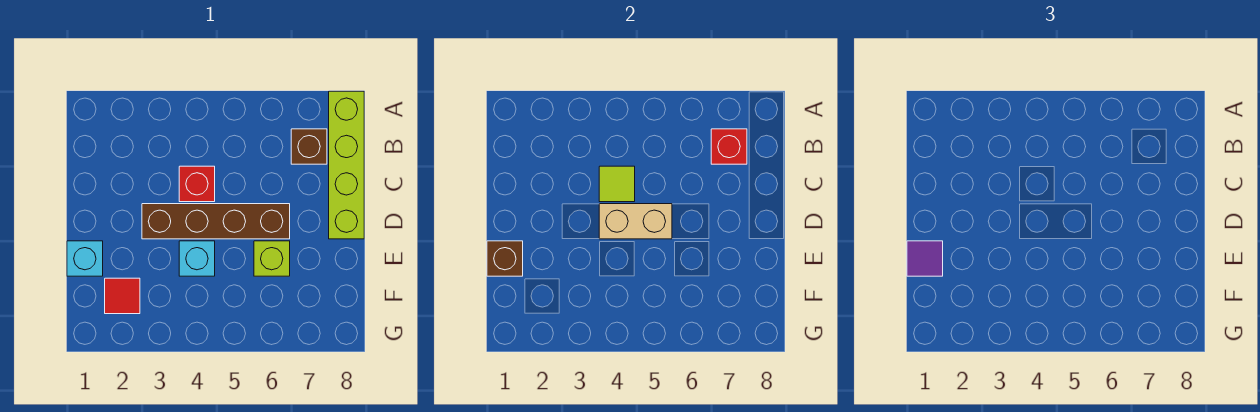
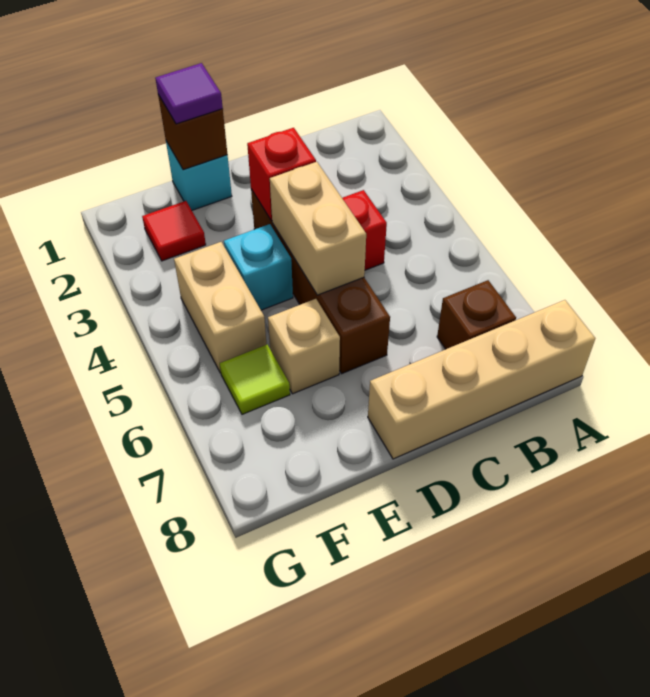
lime 1x4 brick [329,91,364,239] -> tan 1x4 brick [368,300,595,459]
red 1x1 brick [711,129,747,164] -> red 1x1 brick moved to [247,128,316,221]
lime 1x1 tile [599,166,635,202] -> lime 1x1 tile moved to [220,345,290,414]
lime 1x1 brick [254,241,290,276] -> tan 1x1 brick [268,299,340,394]
none -> tan 1x2 brick [174,242,267,373]

